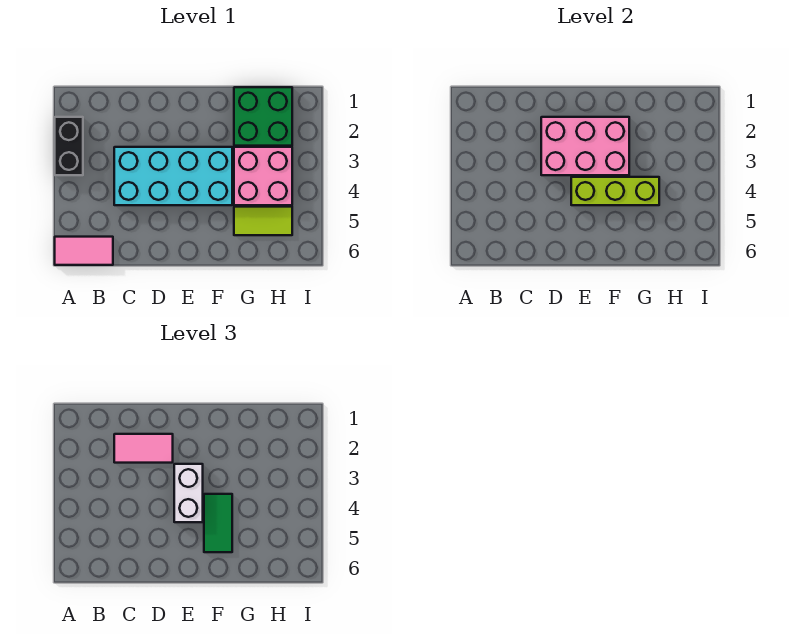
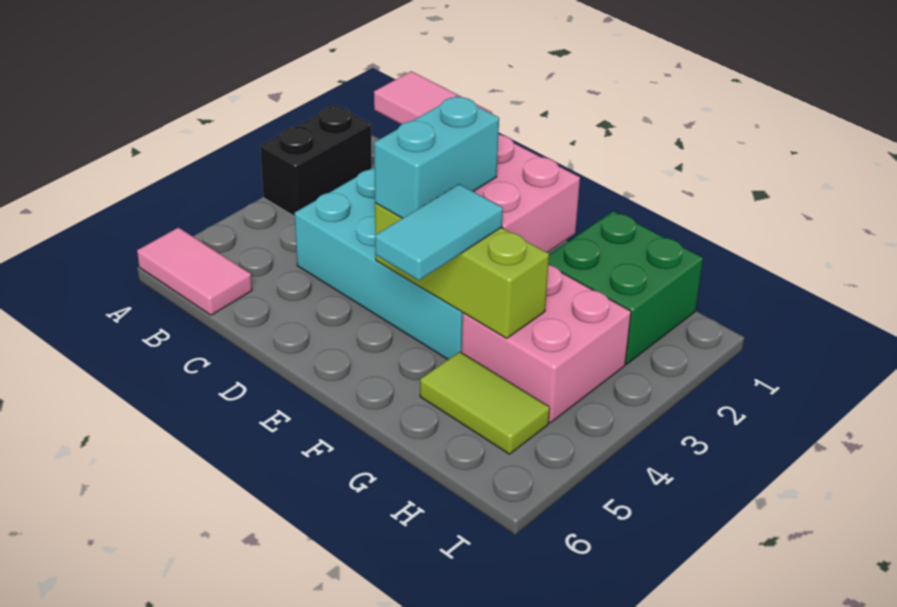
white 1x2 brick [174,464,203,522] -> cyan 1x2 brick [374,96,499,218]
green 1x2 tile [204,494,232,552] -> cyan 1x2 tile [375,184,503,281]

